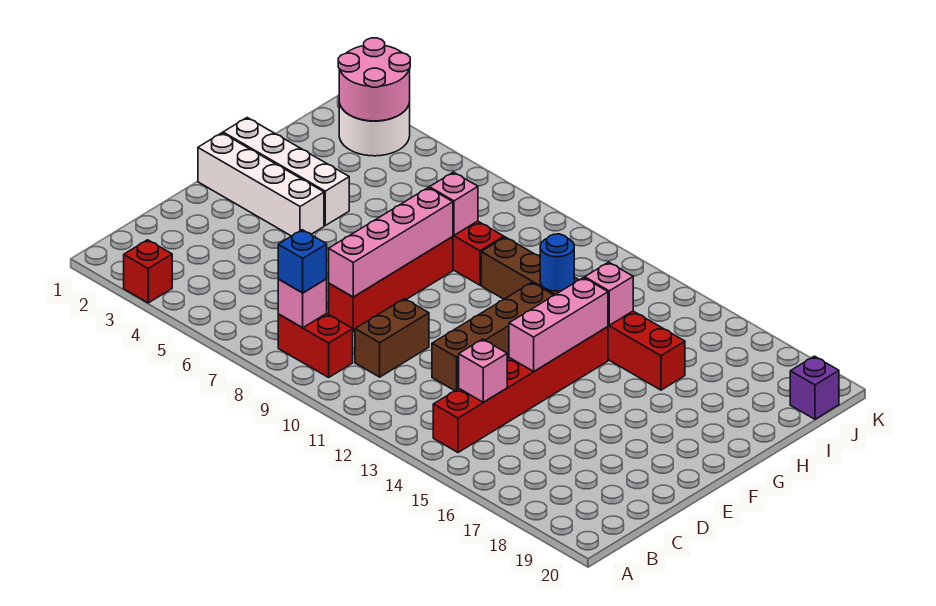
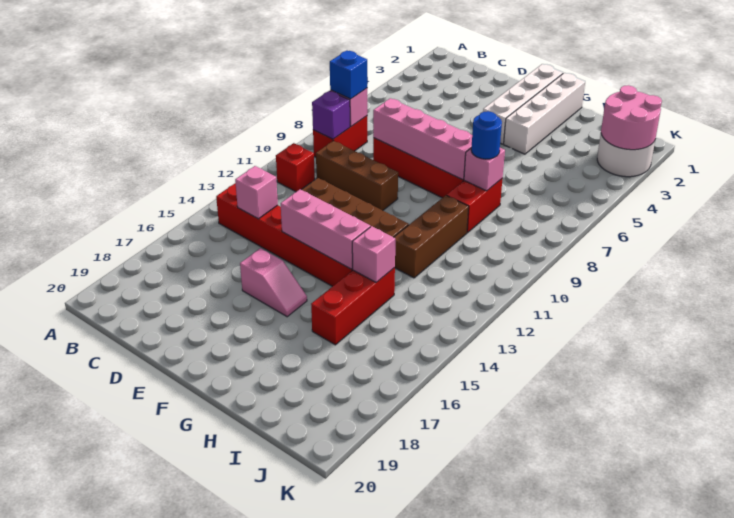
red 1x1 brick [124,240,172,303] -> red 1x1 brick moved to [276,143,315,192]
brown 1x2 brick [355,299,429,377] -> brown 1x3 brick [316,141,398,210]
none -> pink 1x2 slope [240,248,307,317]
blue 1x1 round brick [540,234,574,291] -> blue 1x1 round brick moved to [471,111,502,159]
purple 1x1 brick [790,356,839,419] -> purple 1x1 brick moved to [312,91,350,139]

